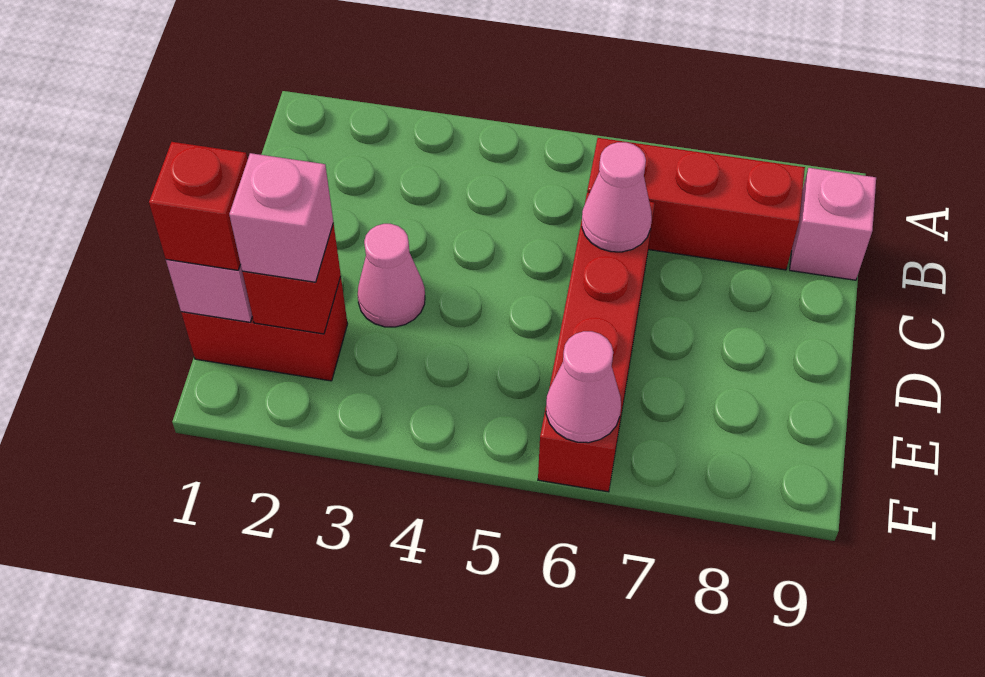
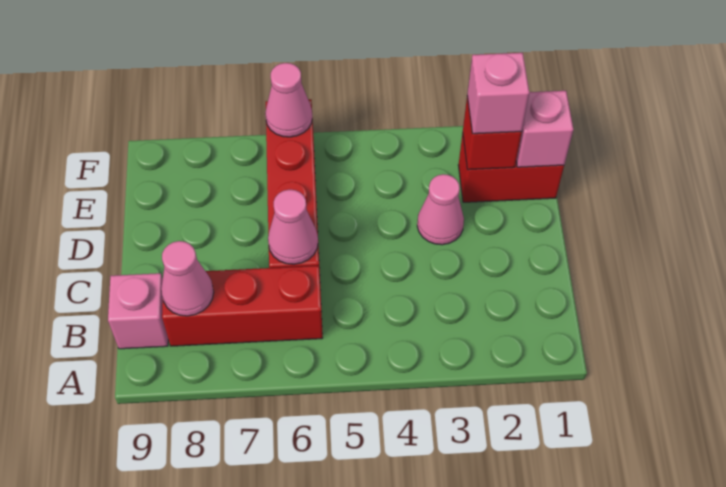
none -> pink 1x1 cone [161,241,214,316]
red 1x1 brick [149,142,248,270] -> none

